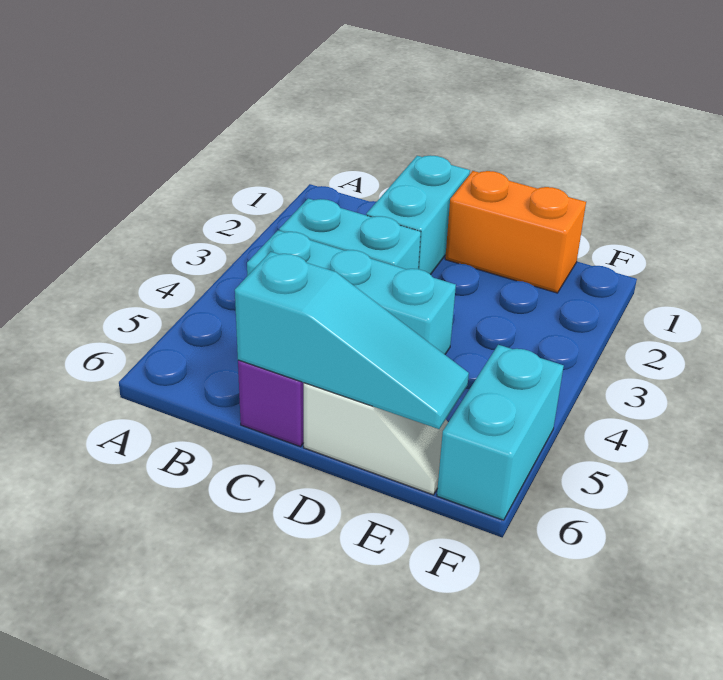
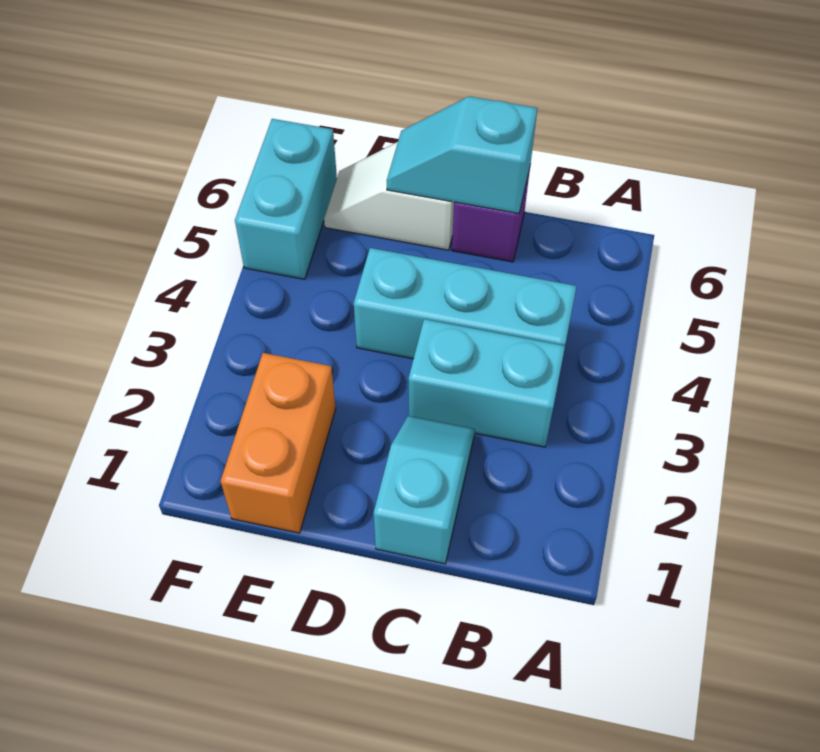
cyan 1x2 brick [366,155,470,275] -> cyan 1x2 slope [374,416,475,564]
cyan 1x3 slope [235,252,469,429] -> cyan 1x2 slope [386,96,537,213]
orange 1x2 brick [445,171,586,293] -> orange 1x2 brick turned to [221,353,336,533]

